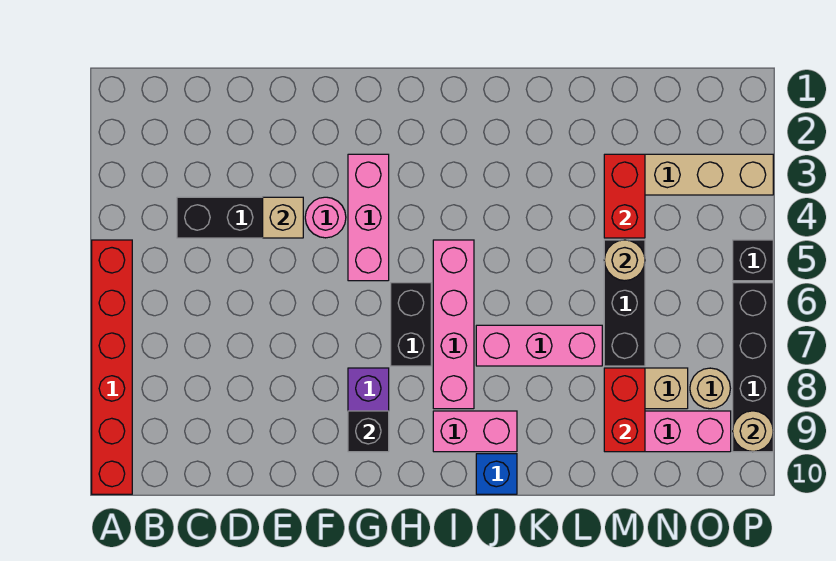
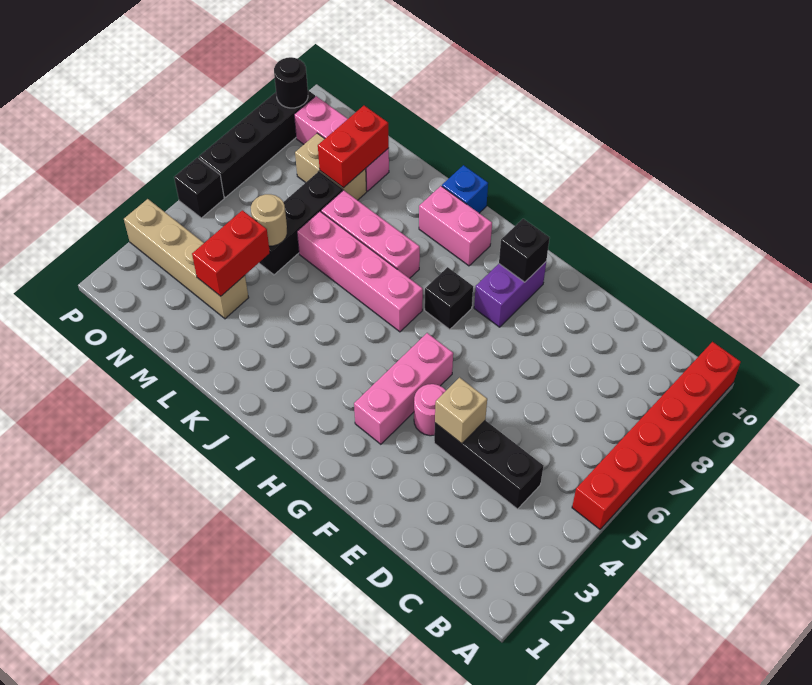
black 1x2 brick [391,283,431,366] -> black 1x1 brick [425,267,473,330]
pink 1x4 brick [433,240,474,409] -> pink 1x4 brick turned to [297,211,423,332]
tan 1x1 round brick [690,368,730,409] -> none
tan 1x1 round brick [733,411,773,452] -> black 1x1 round brick [274,57,308,108]

